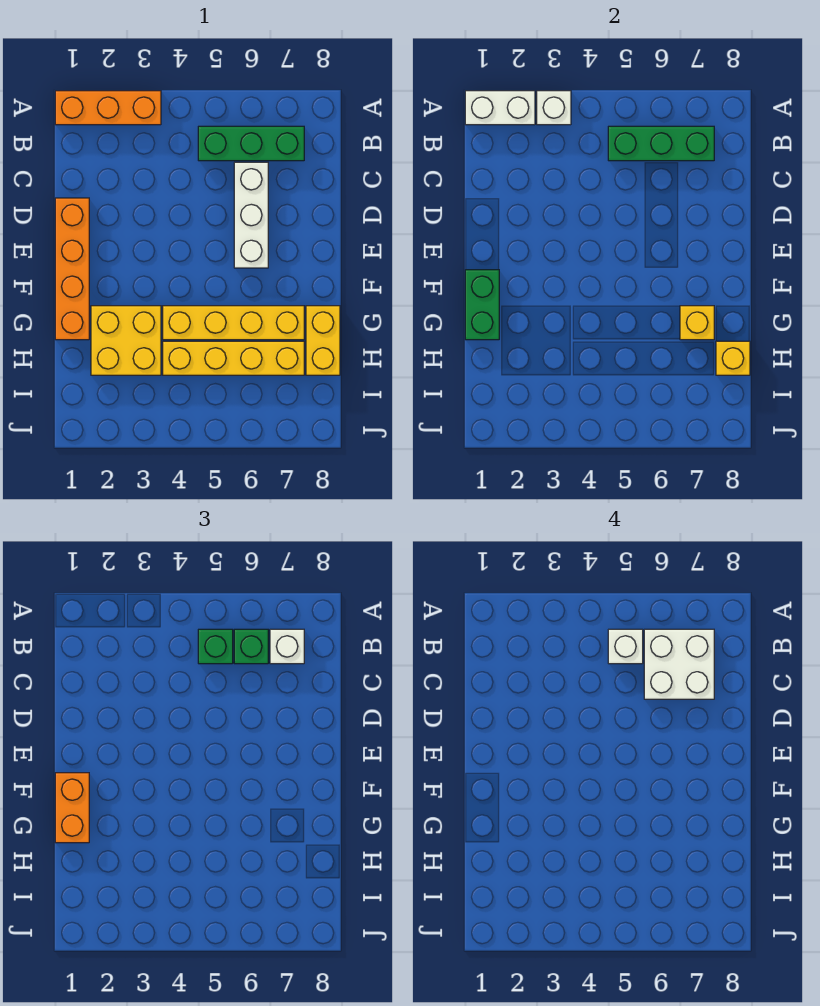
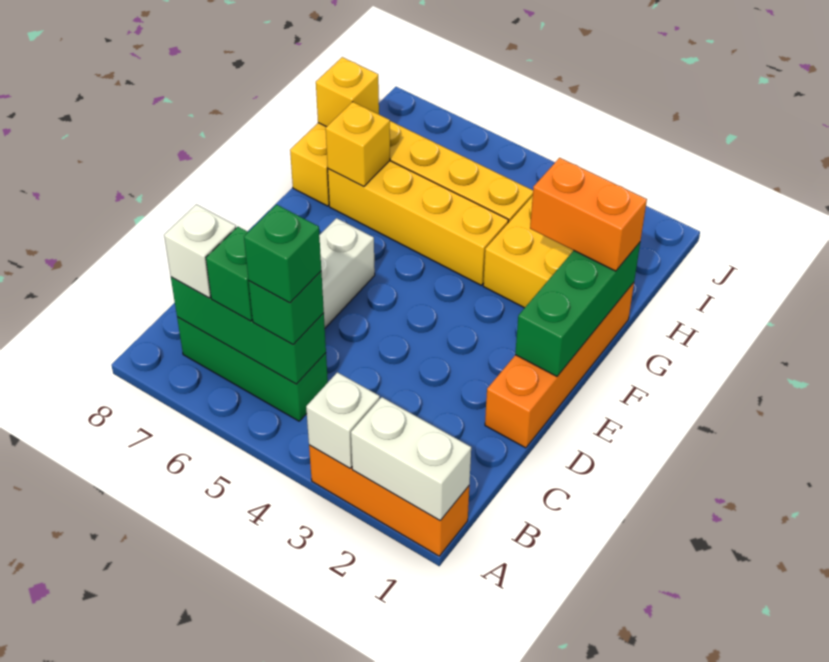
white 1x1 brick [608,629,643,664] -> green 1x1 brick [244,205,321,303]
white 2x2 brick [644,629,714,699] -> none
green 1x2 brick [465,270,499,340] -> green 1x3 brick [515,243,640,377]
orange 1x2 brick [55,773,89,843] -> orange 1x2 brick turned to [530,158,647,271]

